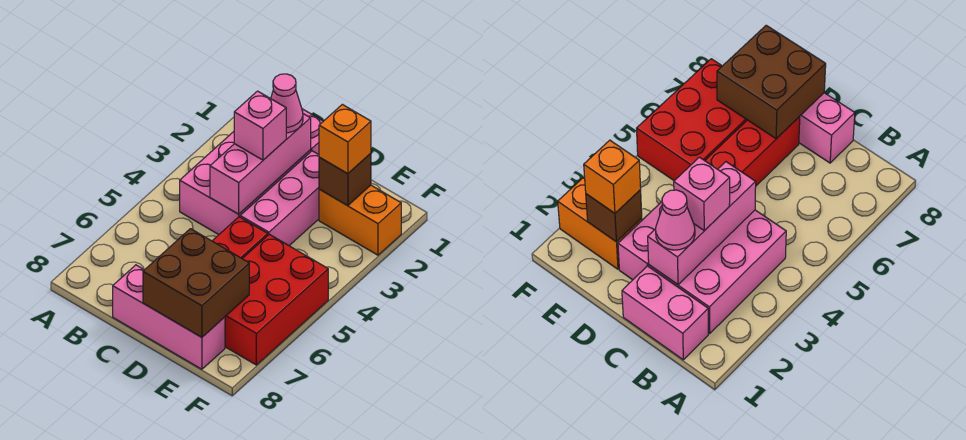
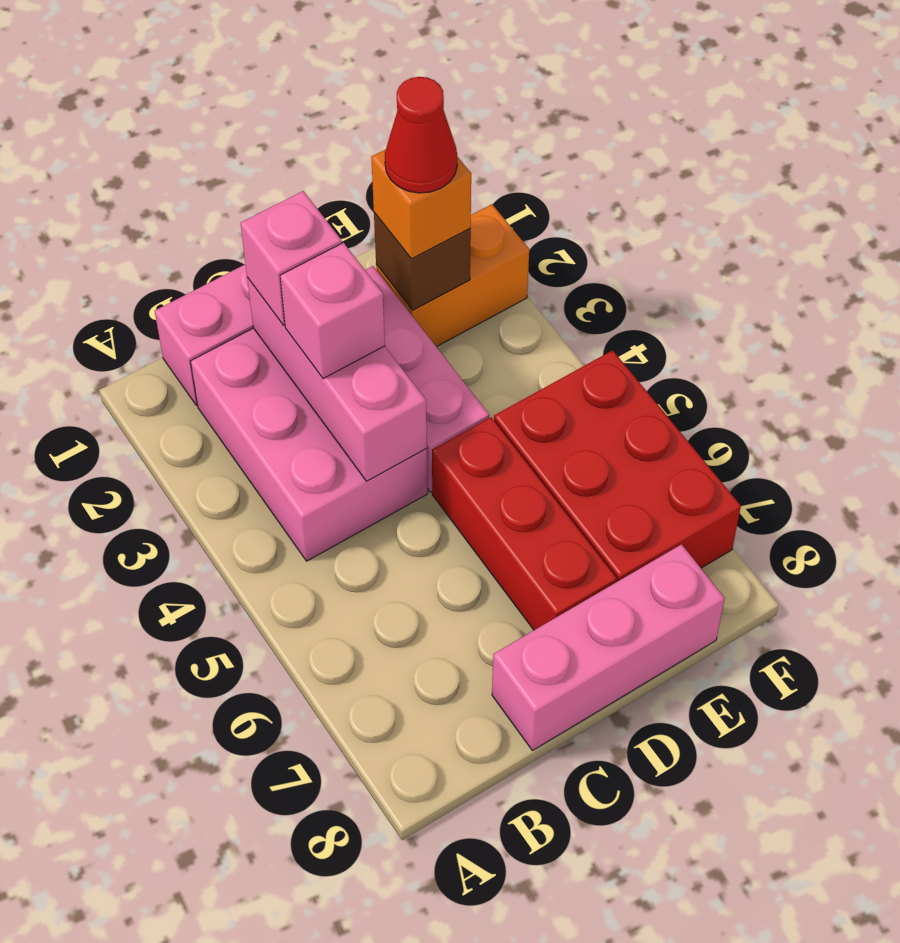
pink 1x1 cone [271,74,303,133] -> pink 1x1 brick [241,191,342,325]
brown 2x2 brick [143,229,249,337] -> none
none -> red 1x1 cone [385,77,457,193]

